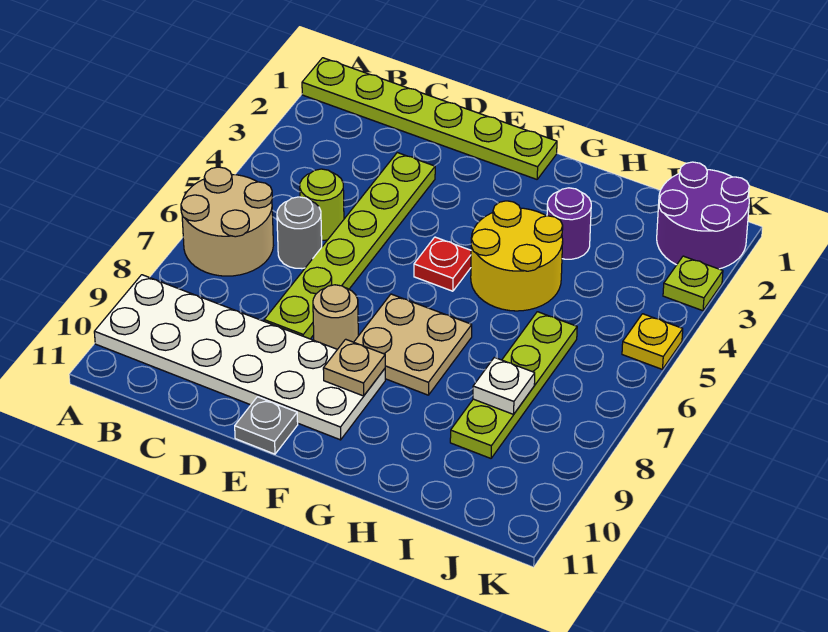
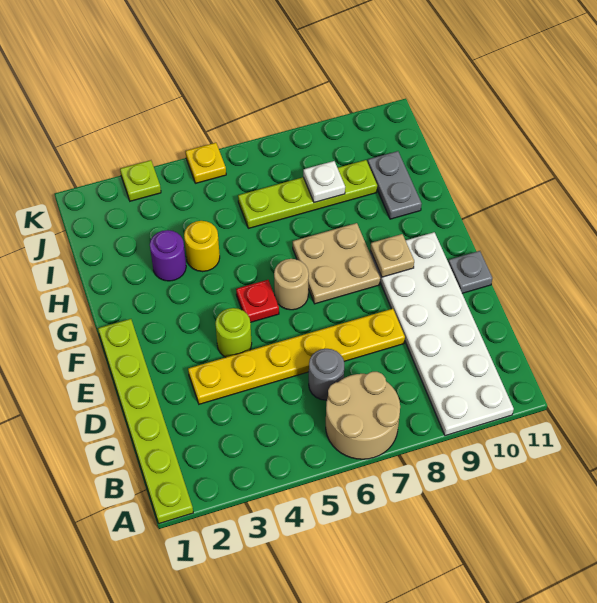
lime 1x1 round brick [300,169,344,240] -> lime 1x1 round brick moved to [215,308,252,357]
lime 1x6 plate [264,153,435,339] -> yellow 1x6 plate [188,309,405,404]
tan 1x1 round brick [313,285,358,349] -> tan 1x1 round brick moved to [274,259,309,310]
yellow 2x2 round brick [471,201,563,311] -> yellow 1x1 round brick [184,221,220,272]
none -> grey 1x2 plate [368,151,422,219]
purple 2x2 round brick [657,162,749,269] -> none

